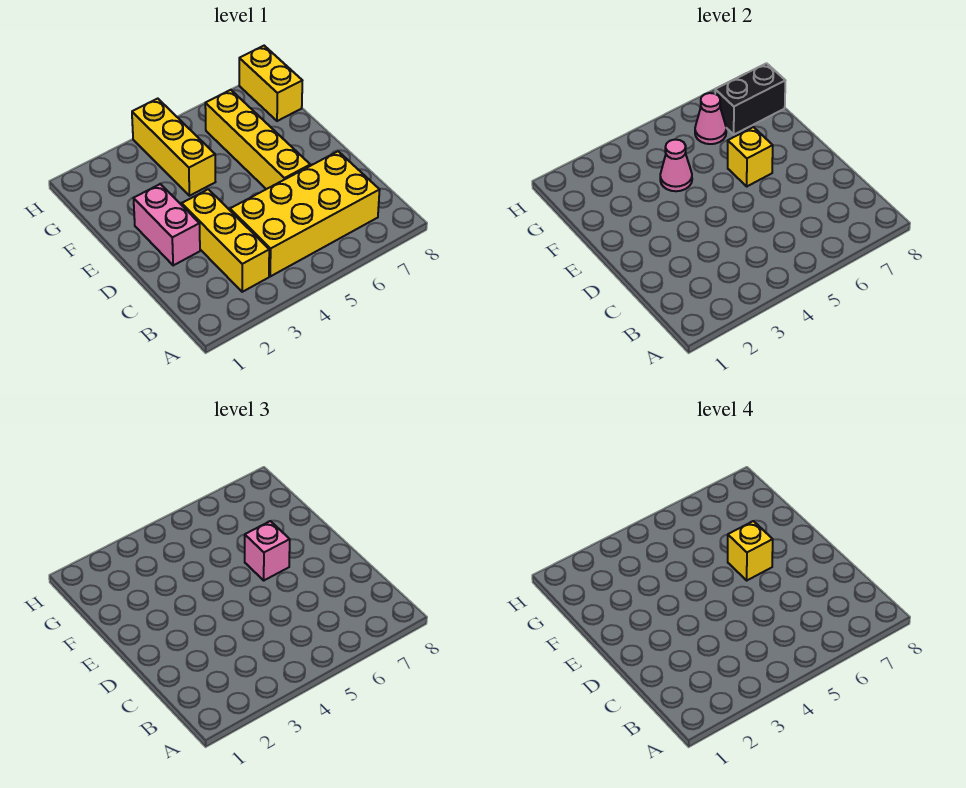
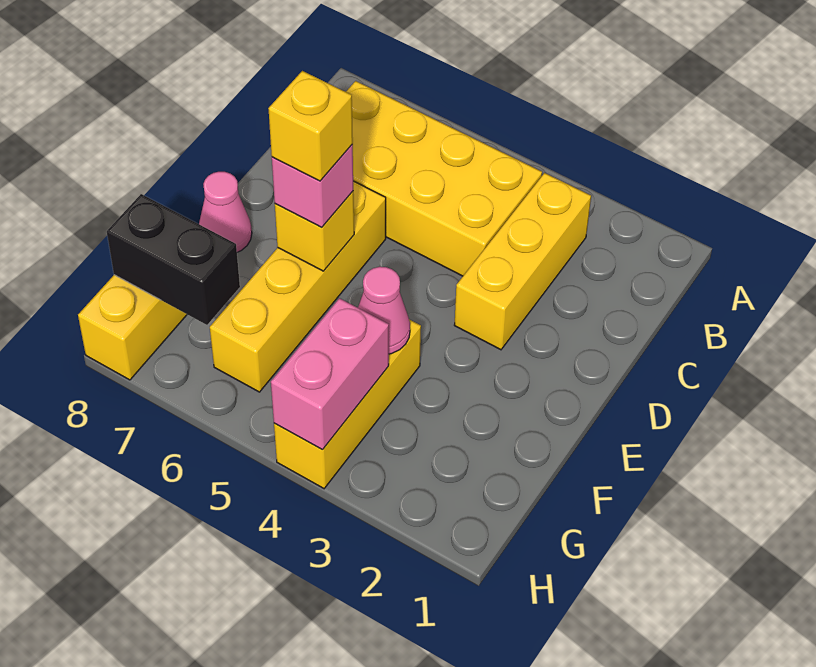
pink 1x2 brick [134,184,200,265] -> pink 1x2 brick moved to [271,298,389,450]
pink 1x1 cone [695,93,726,144] -> pink 1x1 cone moved to [199,172,252,252]

